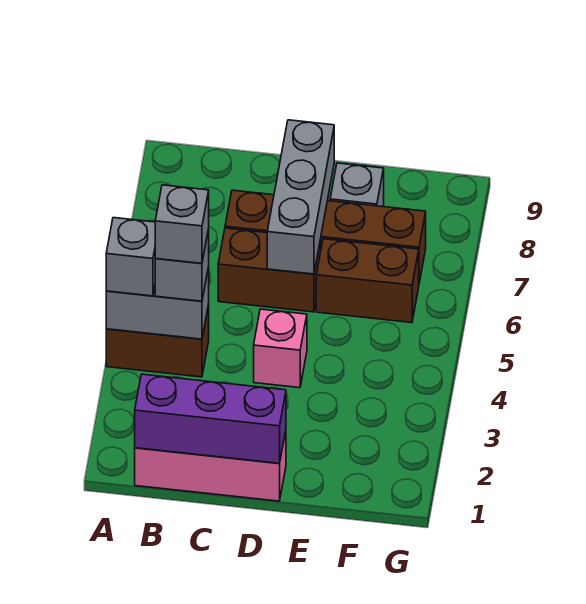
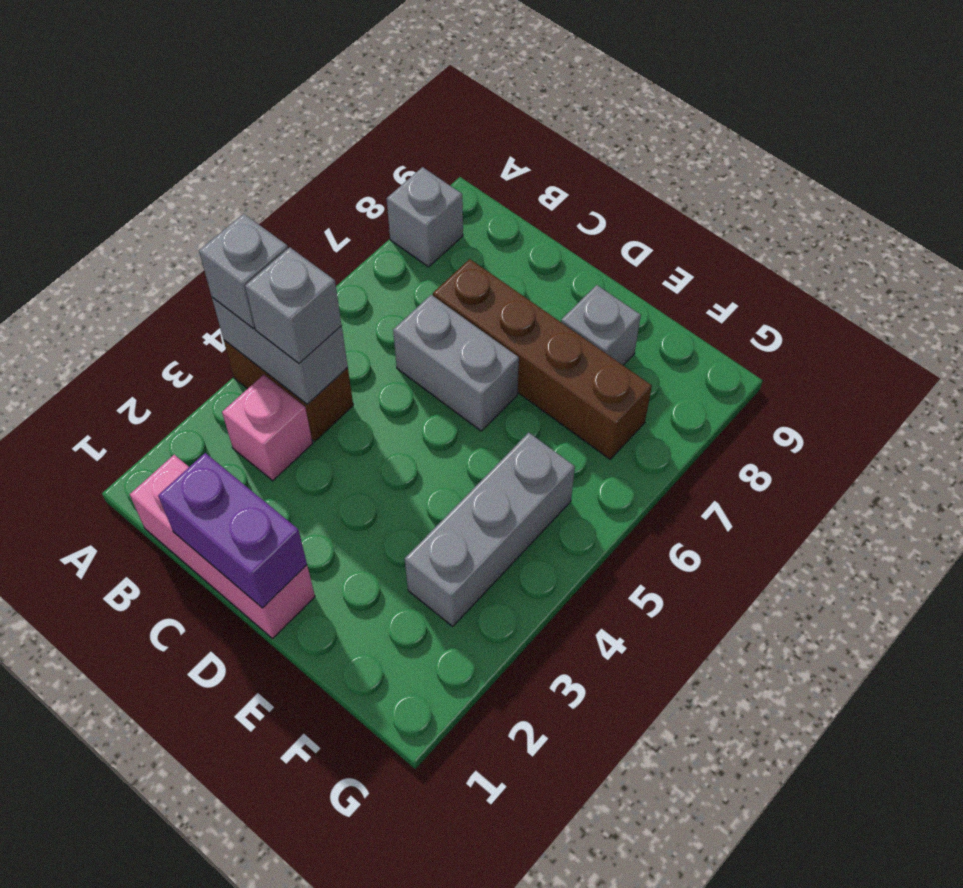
purple 1x3 brick [135,374,286,463] -> purple 1x2 brick [158,453,307,608]
grey 1x1 brick [155,185,209,263] -> grey 1x1 brick moved to [387,167,463,267]
brown 1x2 brick [218,228,321,312] -> grey 1x2 brick [393,295,519,431]
pink 1x1 brick [254,309,307,388] -> pink 1x1 brick moved to [222,375,313,481]
grey 1x3 brick [267,120,334,274] -> grey 1x3 brick moved to [405,433,575,626]
brown 1x2 brick [316,239,419,323] -> none

